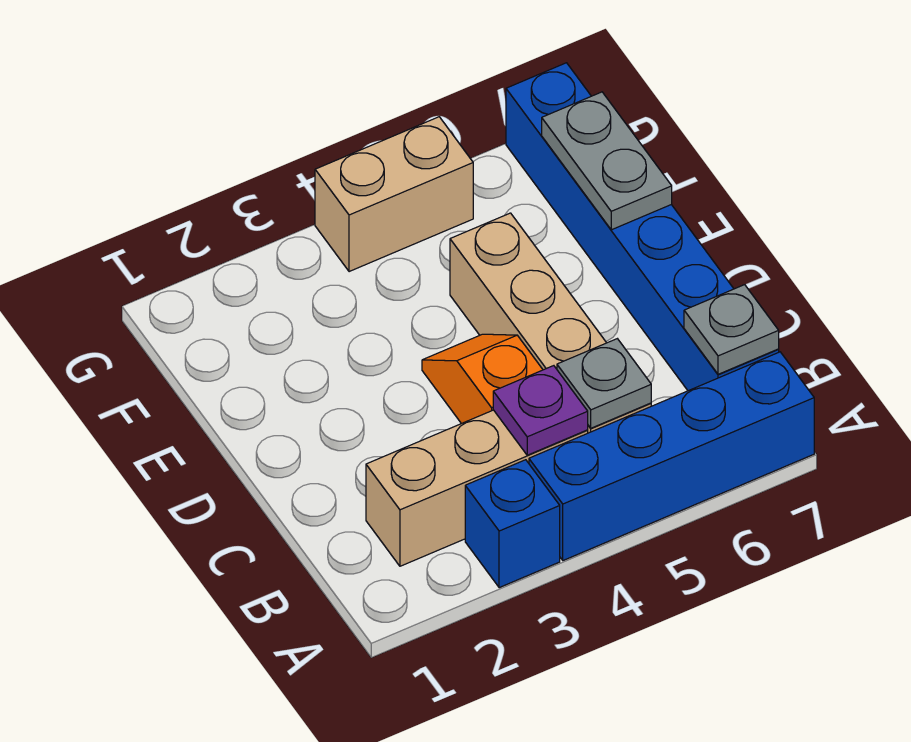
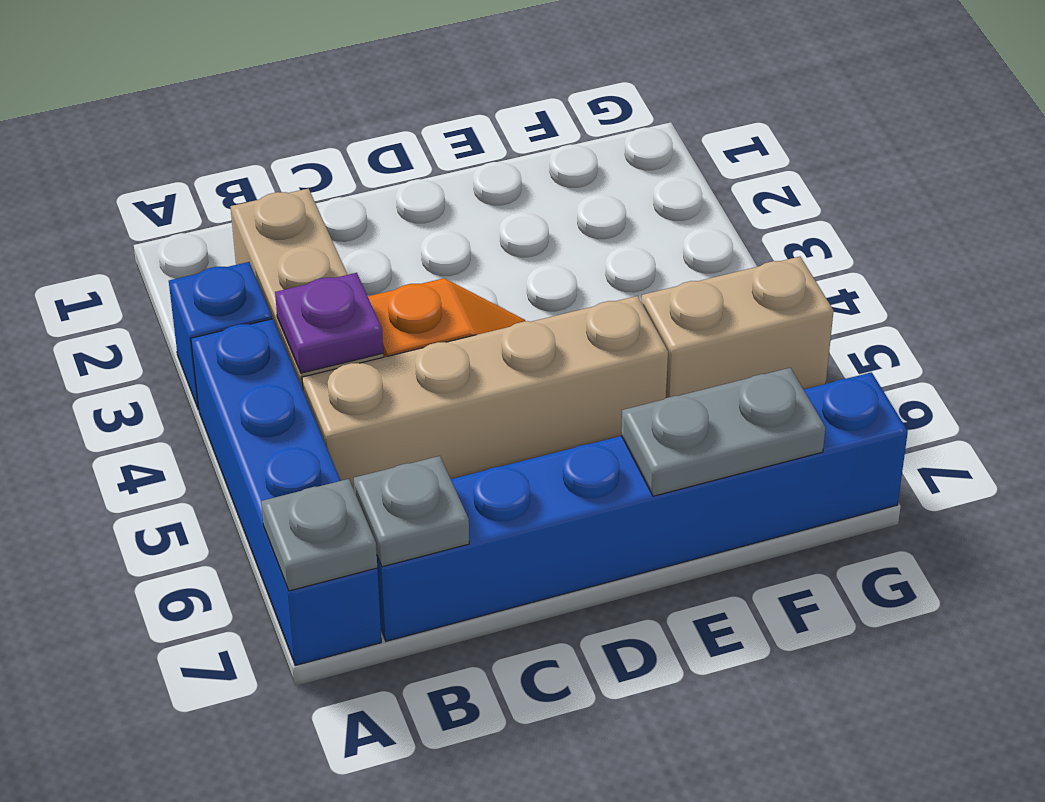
grey 1x1 plate [557,339,651,428] -> grey 1x1 plate moved to [261,479,377,591]
tan 1x2 brick [315,117,473,272] -> tan 1x2 brick turned to [641,257,834,398]

